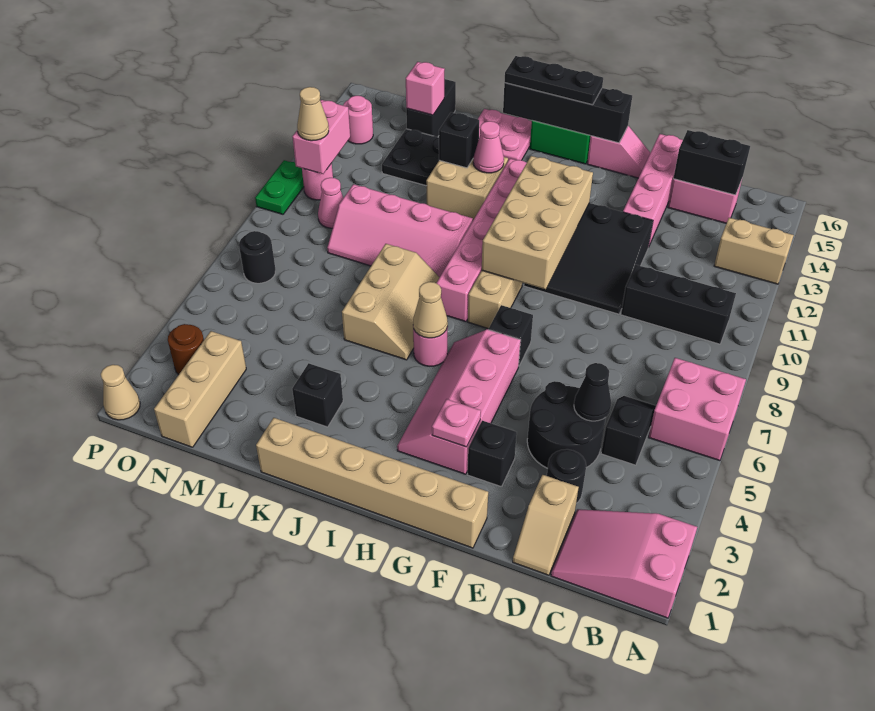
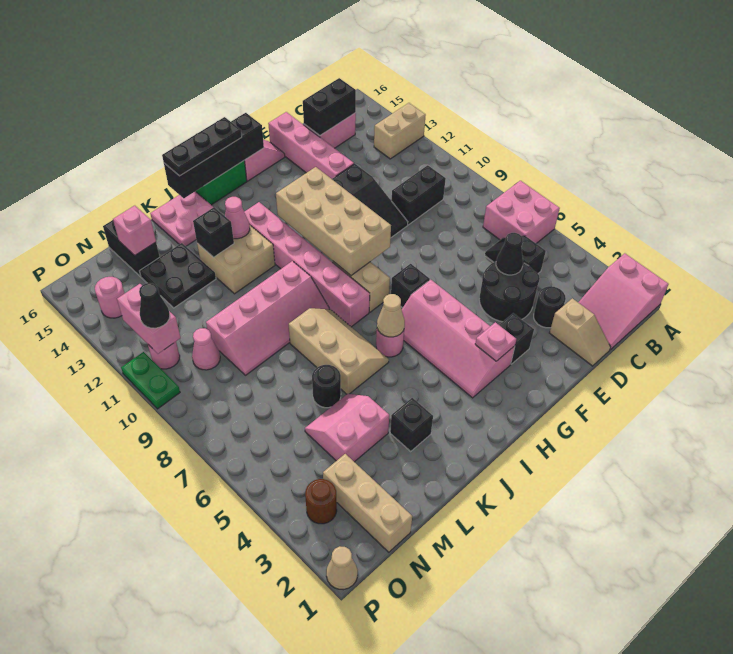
black 1x3 brick [621,265,736,344] -> black 1x2 brick [392,165,446,225]
tan 1x6 brick [256,418,488,548] -> none
none -> pink 2x2 slope [305,394,389,462]
black 1x1 round brick [239,231,275,283] -> black 1x1 round brick moved to [312,365,341,408]
tan 1x1 cone [297,87,329,141] -> black 1x1 cone [139,283,170,328]

